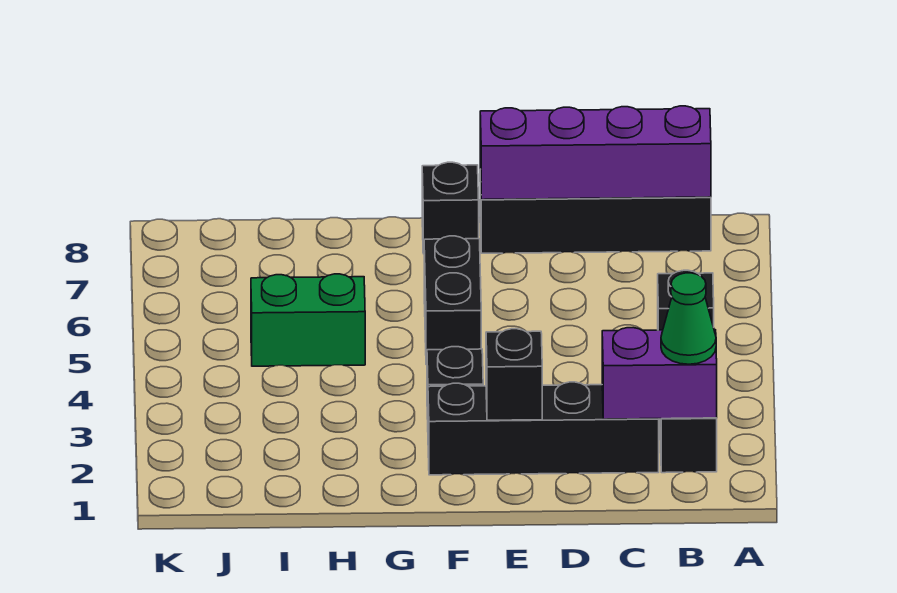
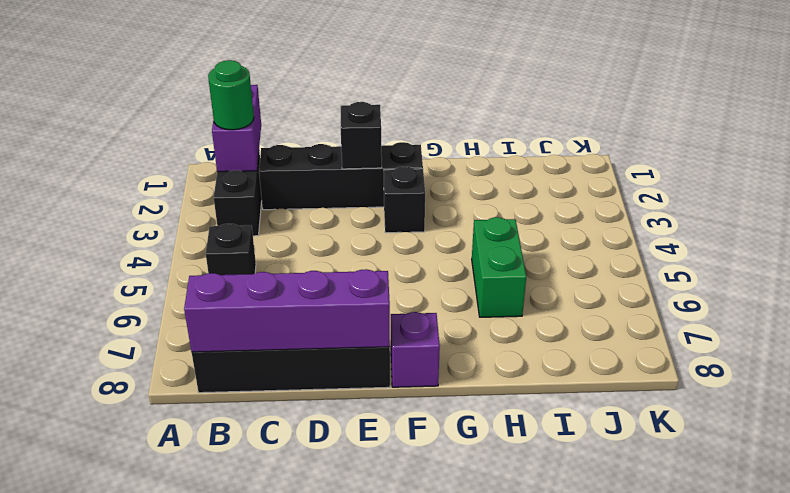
purple 1x2 brick [602,328,717,419] -> purple 1x2 brick turned to [212,85,261,172]
green 1x1 cone [661,273,716,364] -> green 1x1 round brick [208,60,254,130]
black 1x2 brick [424,236,481,365] -> none
black 1x1 brick [422,162,479,254] -> purple 1x1 brick [391,312,440,387]
green 1x2 brick [251,274,365,366] -> green 1x2 brick turned to [472,217,526,317]

